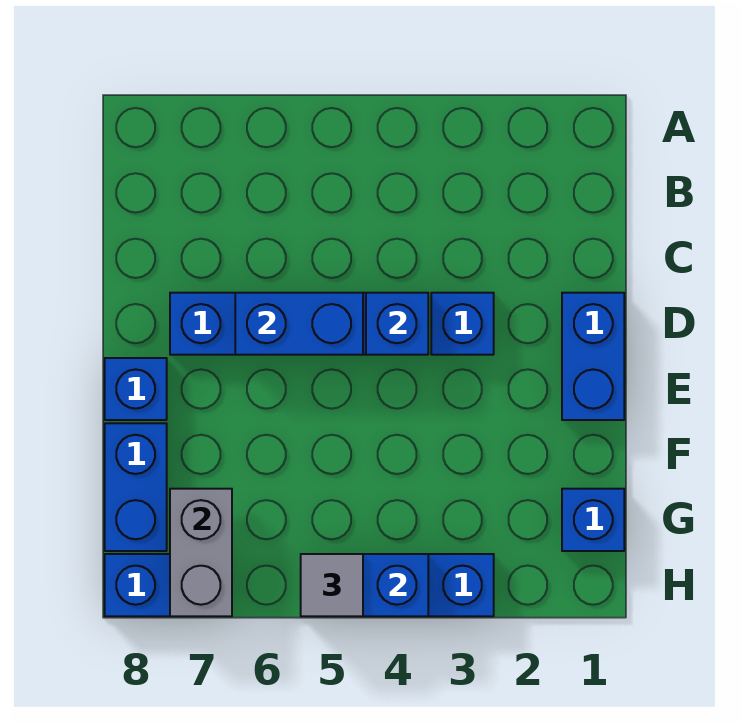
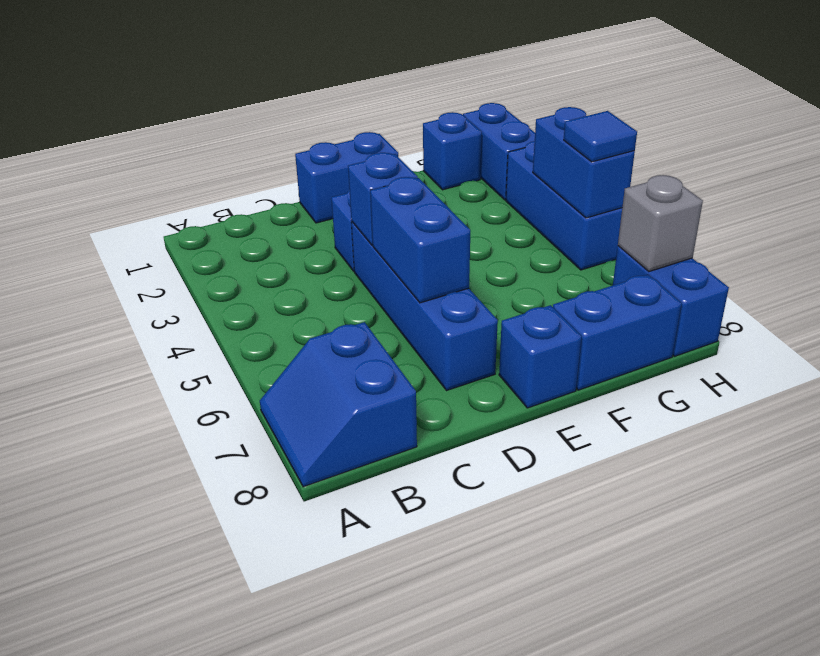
none -> blue 2x2 slope [260,322,417,487]
grey 1x2 brick [170,489,232,616] -> grey 1x1 brick [618,175,703,271]
none -> blue 1x2 brick [463,103,535,200]
grey 1x1 tile [301,554,363,616] -> blue 1x1 tile [564,111,637,162]

